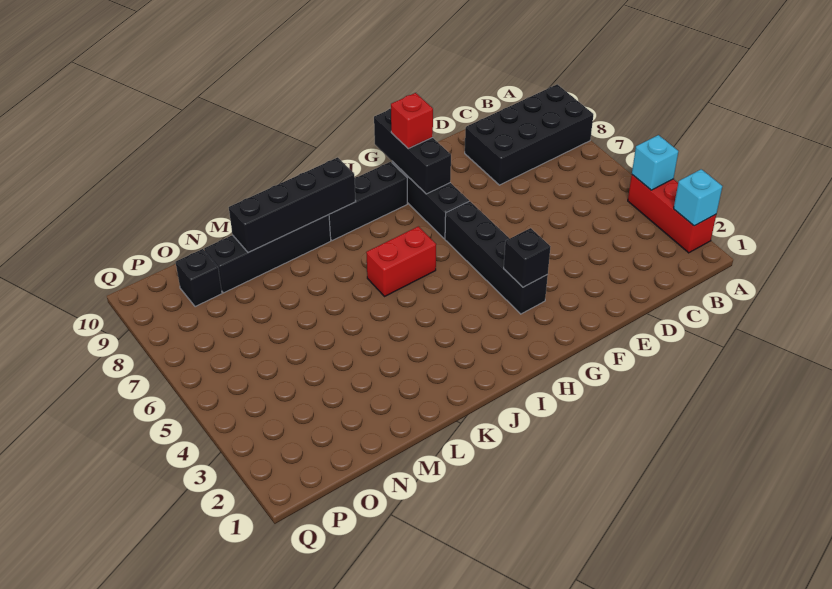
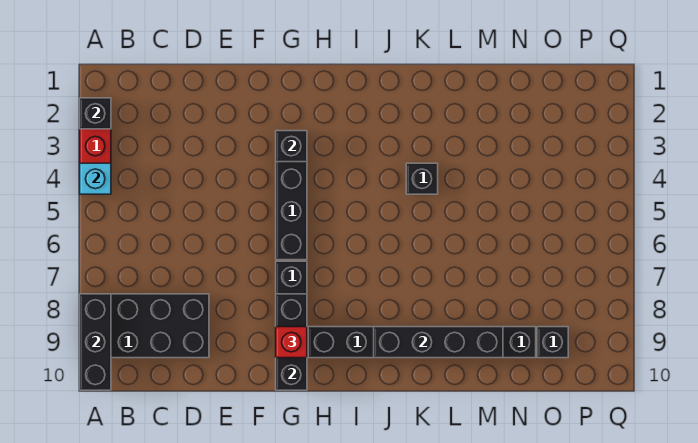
cyan 1x1 brick [674,169,722,226] -> black 1x1 brick [80,98,111,129]
none -> black 1x3 brick [80,294,111,390]
red 1x2 brick [366,226,436,297] -> none
none -> black 1x1 brick [406,163,438,194]

